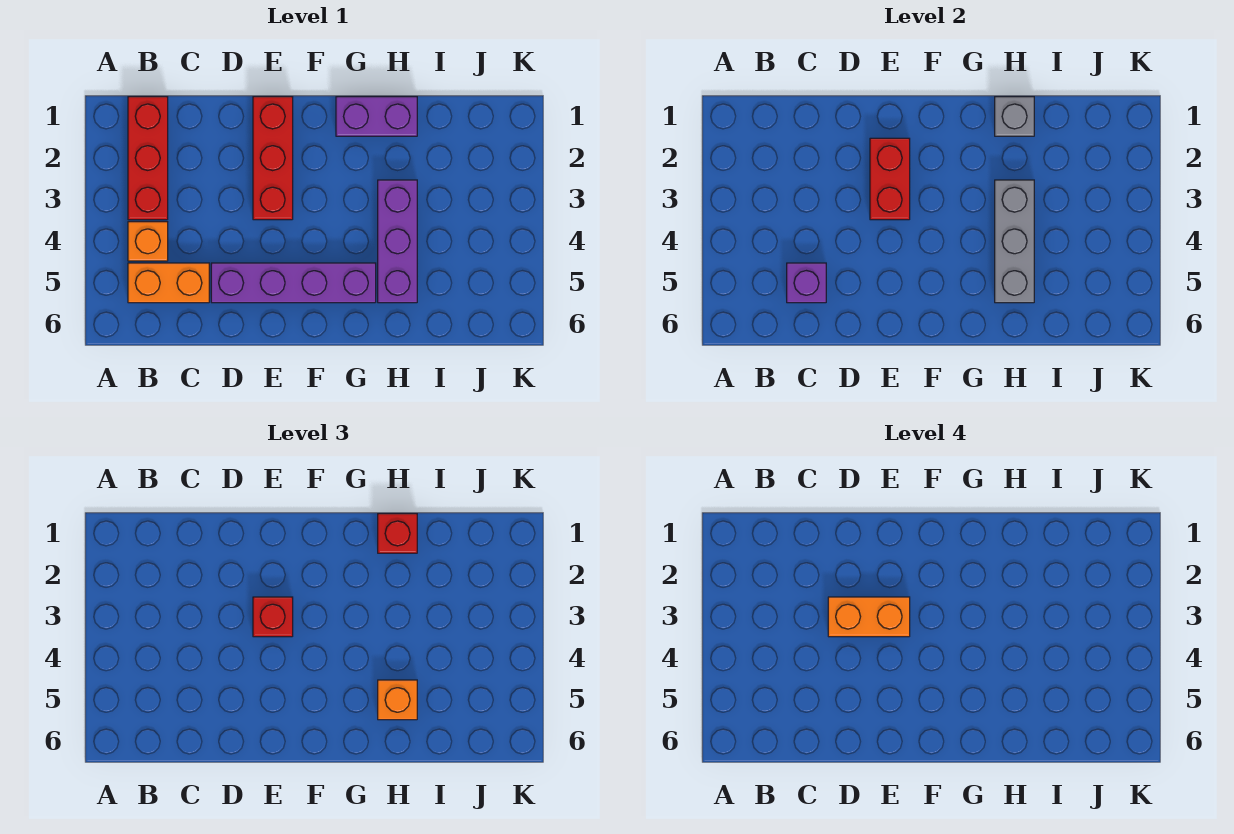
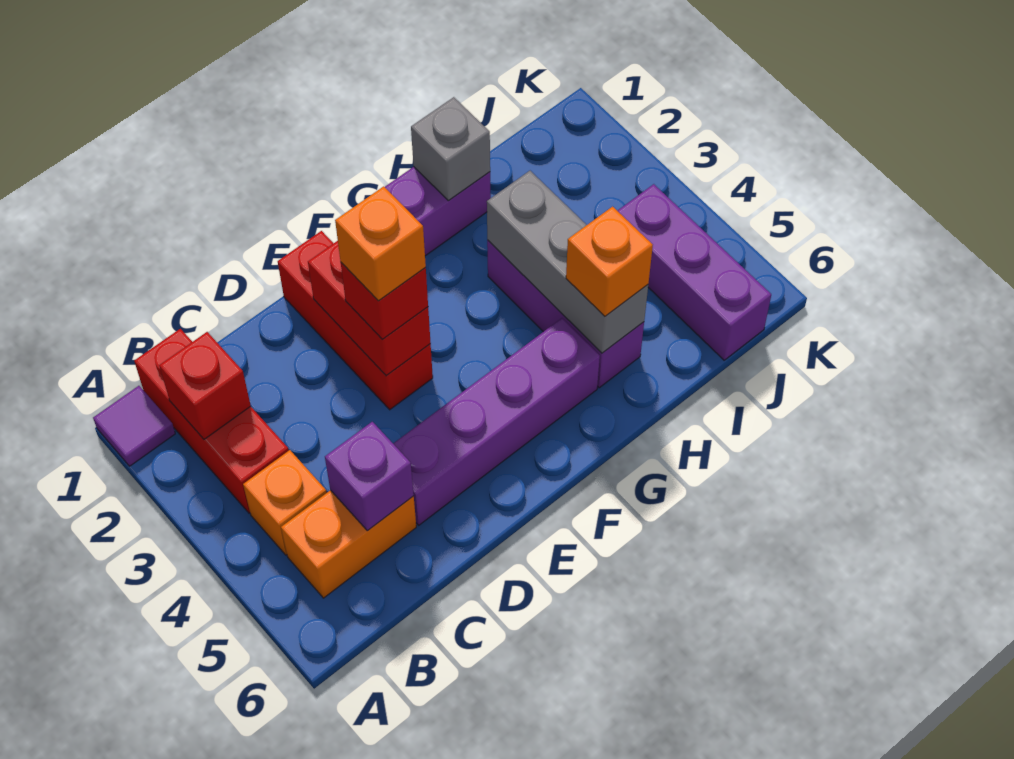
none -> purple 1x1 tile [93,386,175,466]
orange 1x2 brick [828,597,910,637] -> orange 1x1 brick [335,186,426,301]
red 1x1 brick [378,514,417,553] -> red 1x1 brick moved to [159,332,251,439]
none -> purple 1x3 brick [618,184,771,360]

